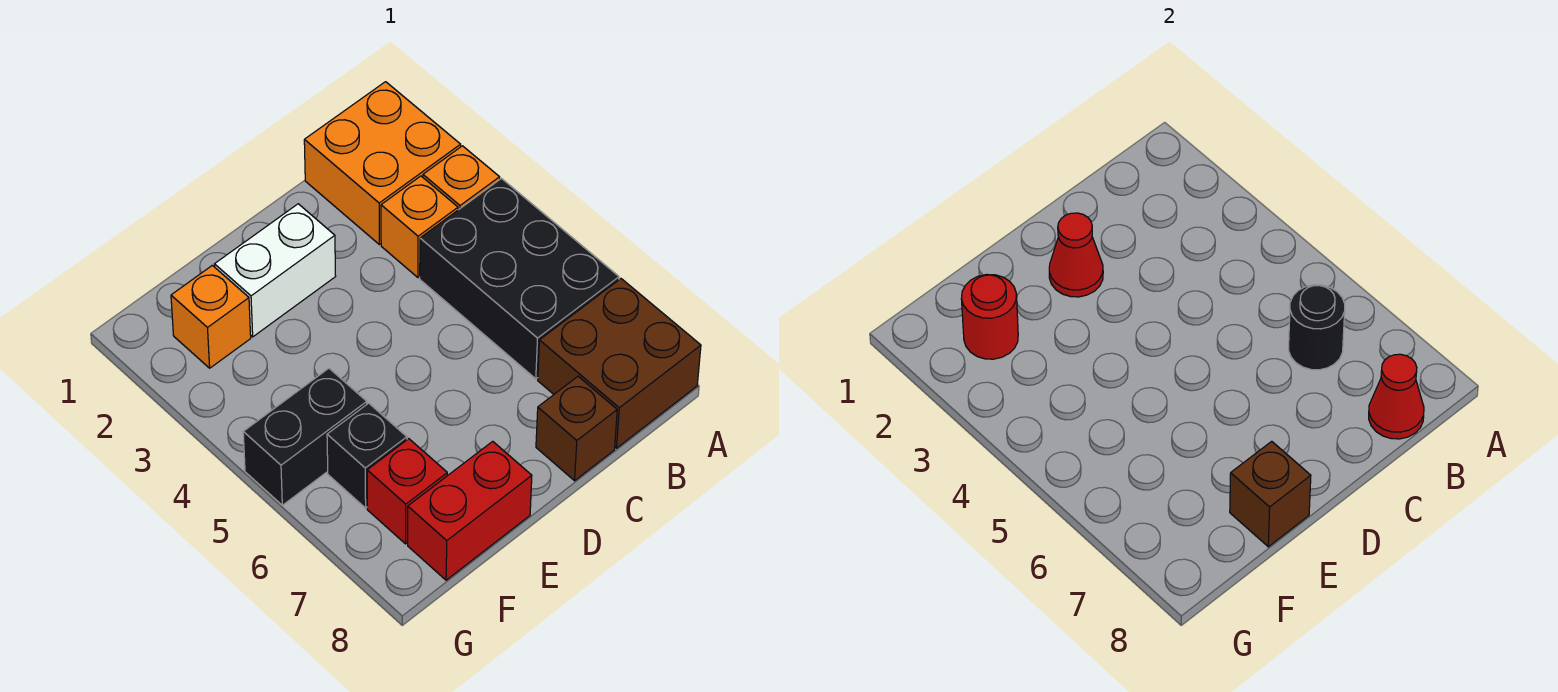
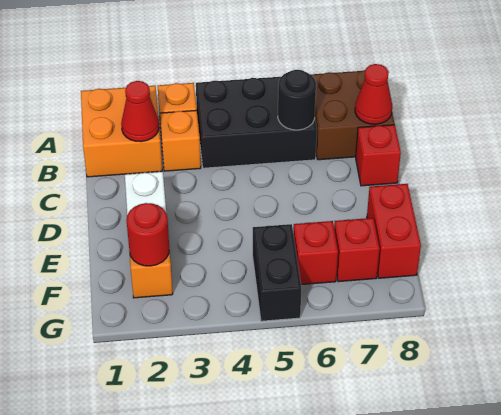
brown 1x1 brick [536,376,617,481] -> red 1x1 brick [356,125,401,186]
red 1x1 cone [1049,213,1103,297] -> red 1x1 cone moved to [121,81,159,142]
brown 1x1 brick [1230,441,1311,547] -> none
black 1x1 brick [327,403,407,508] -> red 1x1 brick [293,221,338,285]

